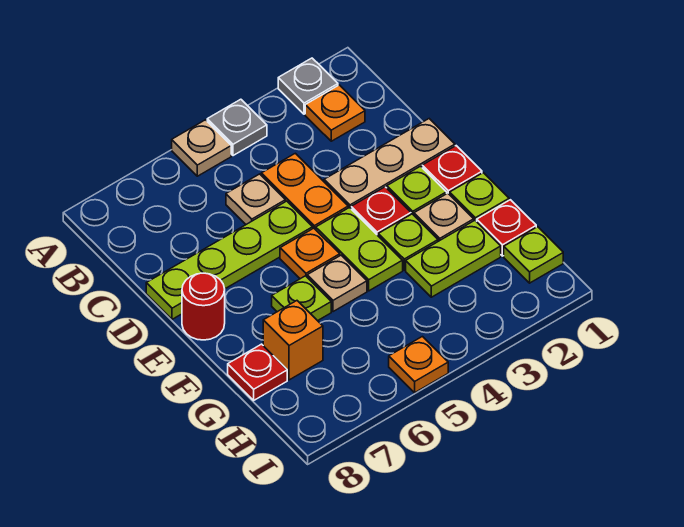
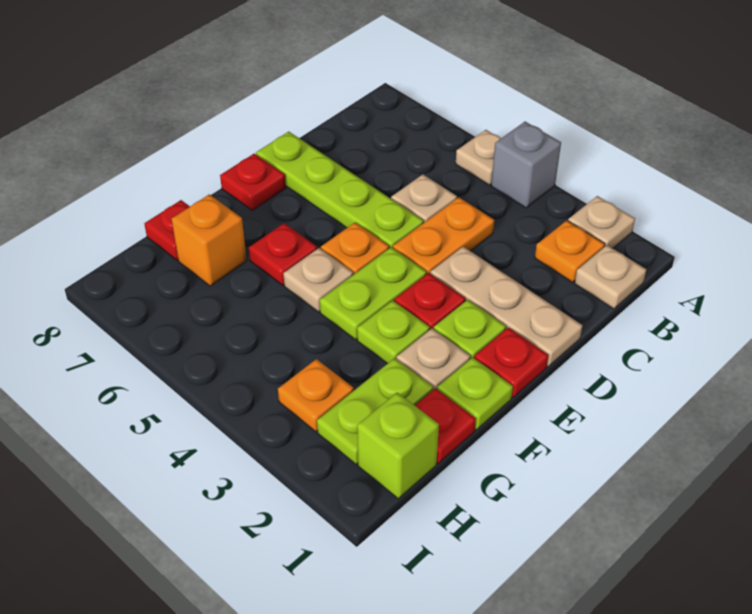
grey 1x1 plate [278,58,338,114] -> tan 1x1 plate [568,196,635,248]
grey 1x1 plate [207,99,267,156] -> grey 1x1 brick [491,122,561,208]
none -> tan 1x1 plate [575,245,646,309]
red 1x1 round brick [182,273,225,340] -> red 1x1 plate [220,154,286,211]
lime 1x1 plate [272,276,331,321] -> red 1x1 plate [249,223,317,285]
lime 1x2 plate [406,220,501,297] -> lime 1x2 plate turned to [317,358,433,464]
lime 1x1 plate [504,227,563,283] -> lime 1x1 brick [357,393,439,499]
orange 1x1 plate [389,337,448,393] -> orange 1x1 plate moved to [278,359,354,432]

